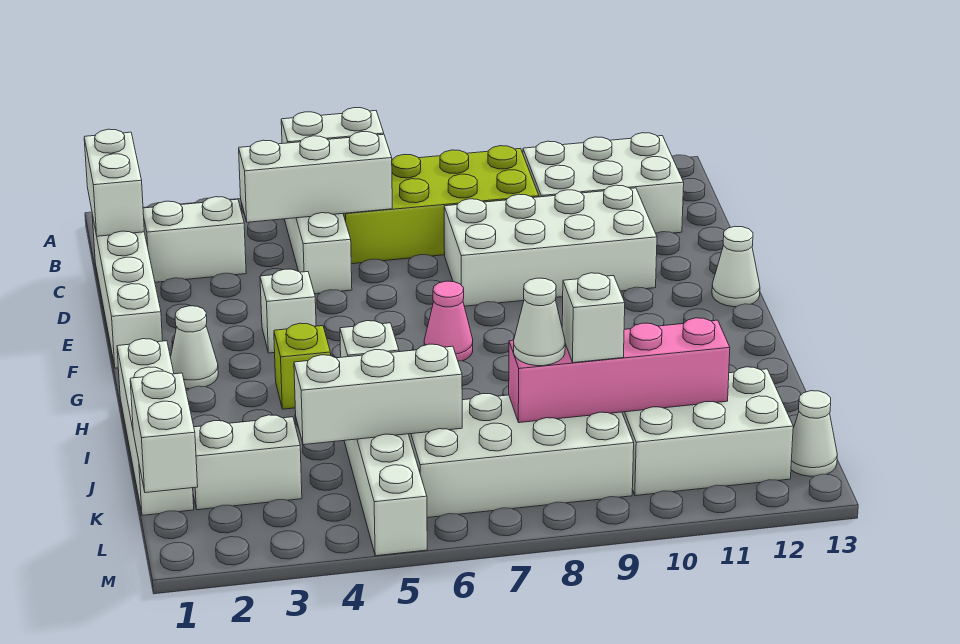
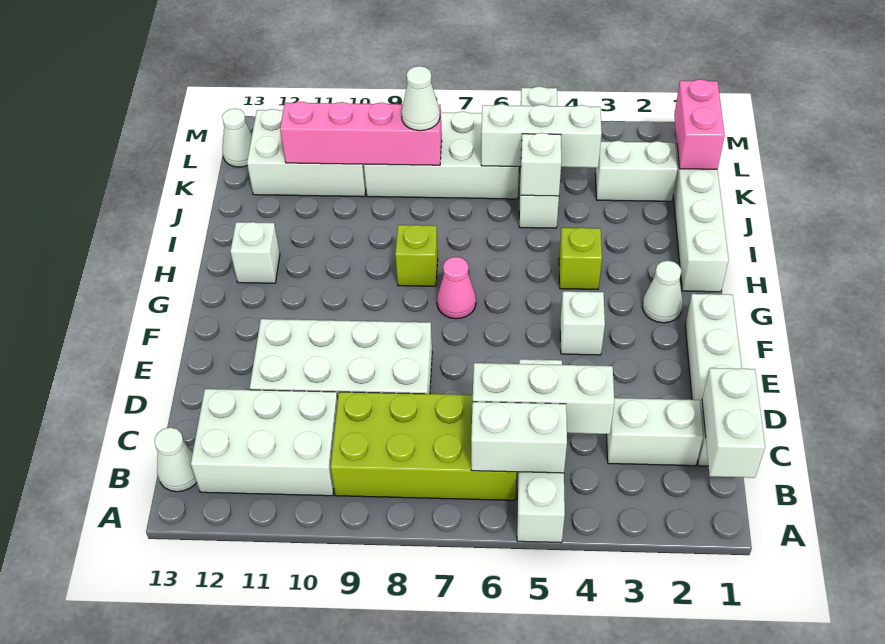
white 1x1 cone [712,226,760,307] -> white 1x1 cone moved to [155,428,197,492]
none -> lime 1x1 brick [395,225,438,286]
white 1x2 brick [130,371,198,493] -> pink 1x2 brick [674,79,725,169]
white 1x1 brick [562,273,625,363] -> white 1x1 brick moved to [230,222,280,283]

